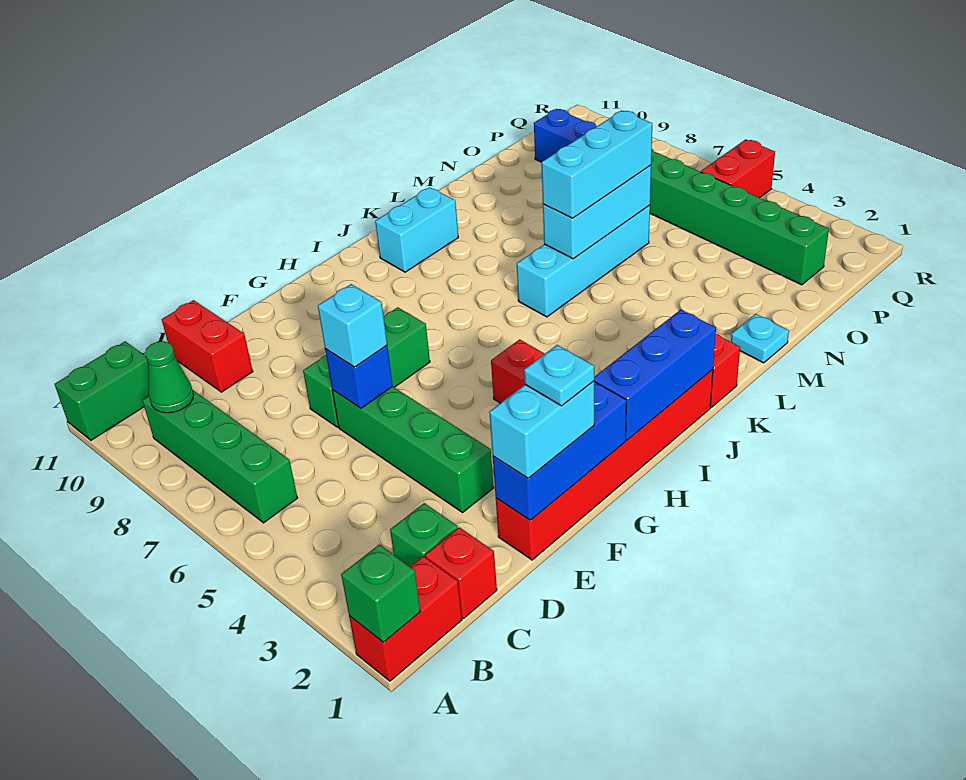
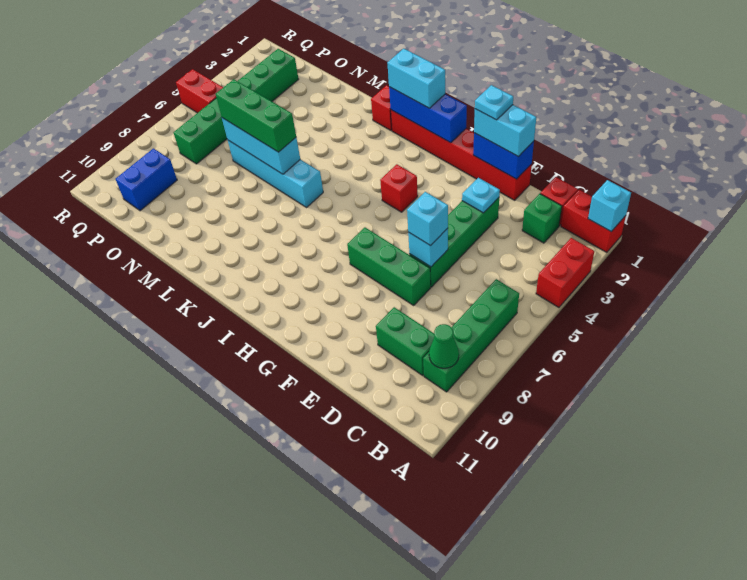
green 1x1 brick [341,545,420,642] -> cyan 1x1 brick [588,180,631,232]
green 1x2 brick [55,341,149,440] -> green 1x2 brick moved to [376,307,434,375]
red 1x2 brick [162,300,253,392] -> red 1x2 brick moved to [536,238,594,307]
blue 1x3 brick [493,382,626,520] -> blue 1x2 brick [473,133,534,179]
blue 1x1 brick [325,346,393,408] -> cyan 1x1 brick [408,228,448,267]
cyan 1x2 brick [375,187,458,272] -> cyan 1x2 brick moved to [387,49,445,108]
cyan 1x3 brick [542,111,652,218] -> green 1x3 brick [216,79,296,152]
cyan 1x1 plate [731,314,789,363] -> cyan 1x1 plate moved to [462,178,500,213]

